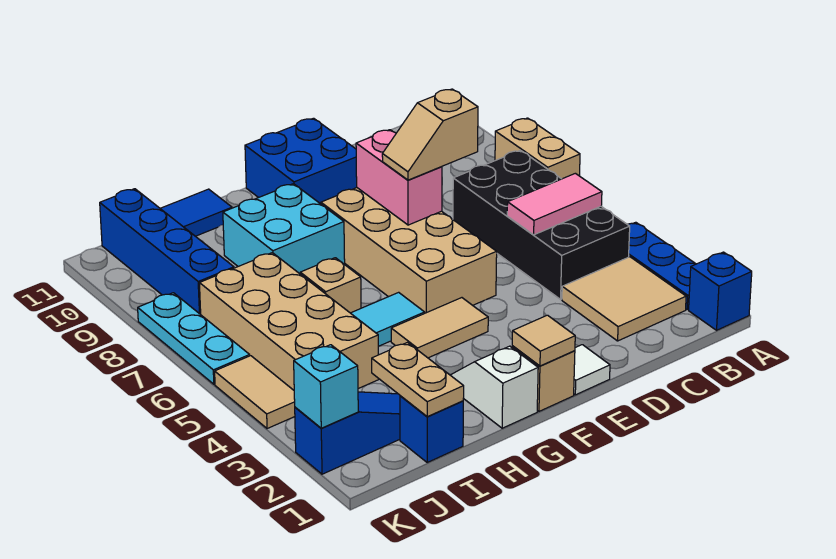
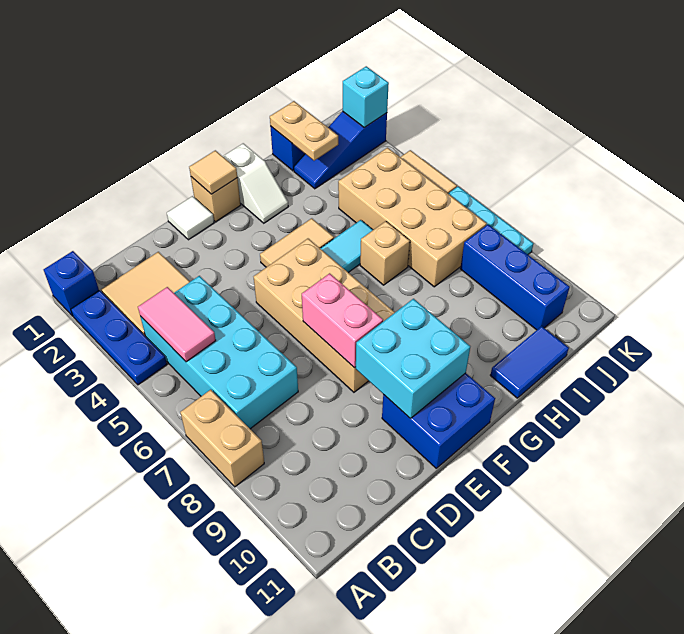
black 2x4 brick [453,150,630,299] -> cyan 2x4 brick [140,276,298,429]
pink 1x2 tile [507,173,602,235] -> pink 1x2 tile turned to [138,287,216,362]
tan 1x2 slope [382,89,478,180] -> none
cyan 2x2 brick [223,184,345,274] -> cyan 2x2 brick moved to [356,299,470,418]
blue 1x4 brick [100,189,234,315] -> blue 1x3 brick [460,225,570,330]

